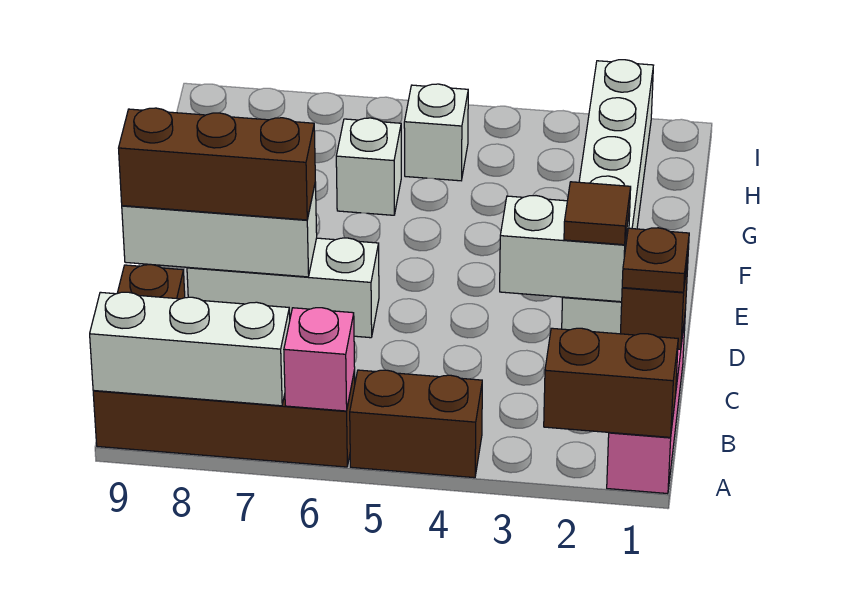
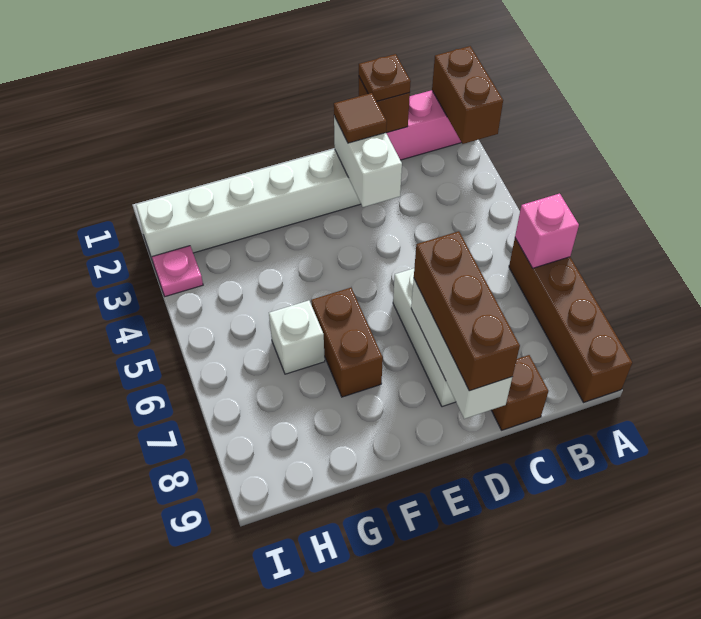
brown 1x2 brick [350,370,482,478] -> brown 1x2 brick moved to [311,288,383,397]
white 1x3 brick [90,292,290,406] -> none
white 1x1 brick [404,84,468,181] -> none
none -> pink 1x1 plate [152,246,203,297]

